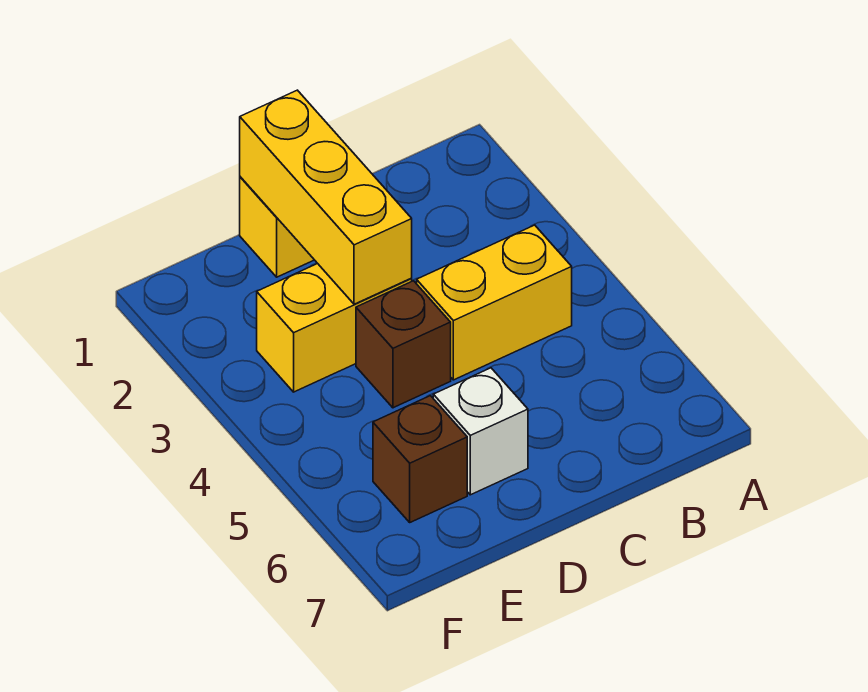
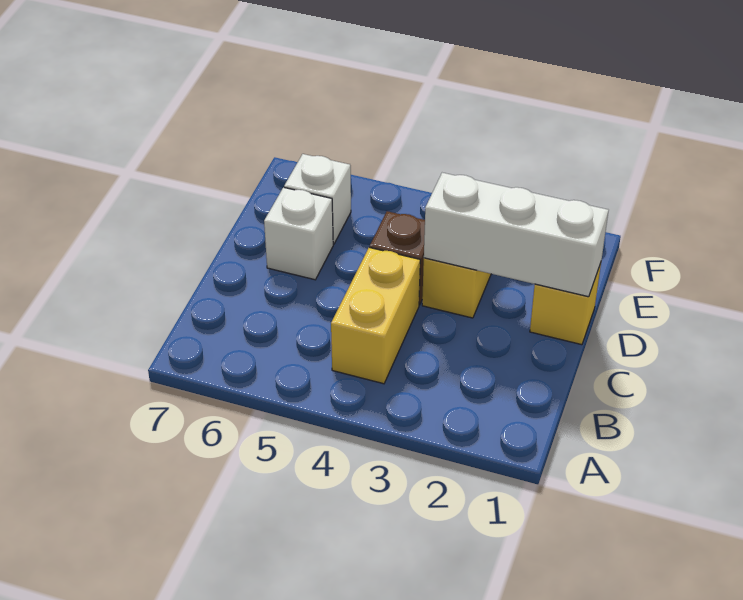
yellow 1x3 brick [240,90,412,304] -> white 1x3 brick [424,173,609,297]
brown 1x1 brick [373,396,467,522] -> white 1x1 brick [284,154,351,244]

